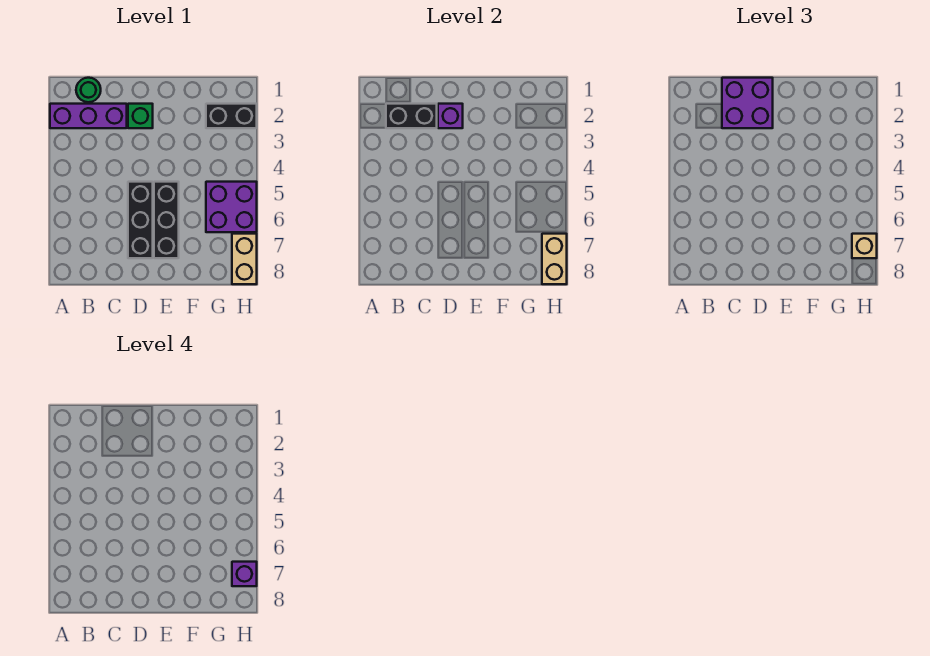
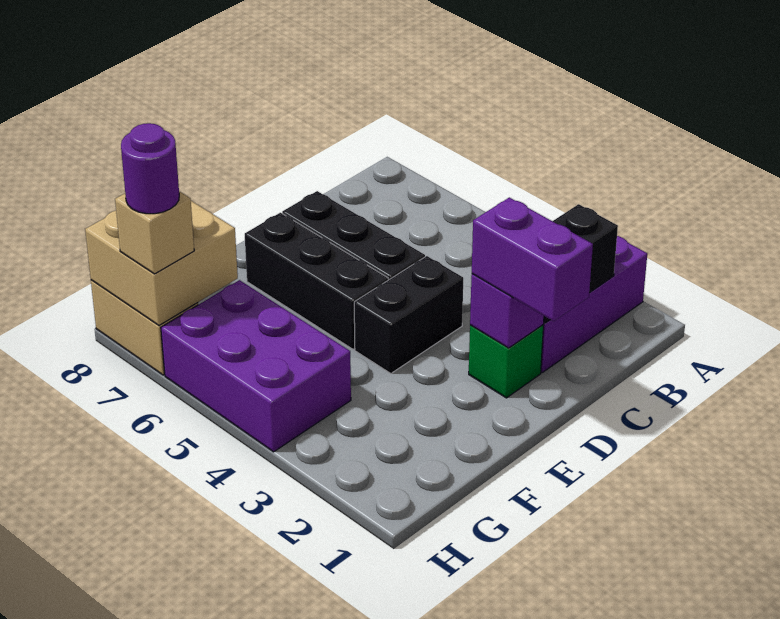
green 1x1 round brick [76,78,101,102] -> none
purple 2x2 brick [722,78,773,128] -> purple 1x2 brick [472,197,593,321]
black 1x2 brick [206,104,257,128] -> black 1x2 brick moved to [354,256,463,374]
purple 2x2 brick [206,182,257,232] -> purple 2x3 brick [161,280,351,452]
tan 1x2 brick [542,234,567,284] -> tan 2x2 brick [85,201,238,325]
purple 1x1 brick [232,562,257,586] -> purple 1x1 round brick [121,123,179,214]

